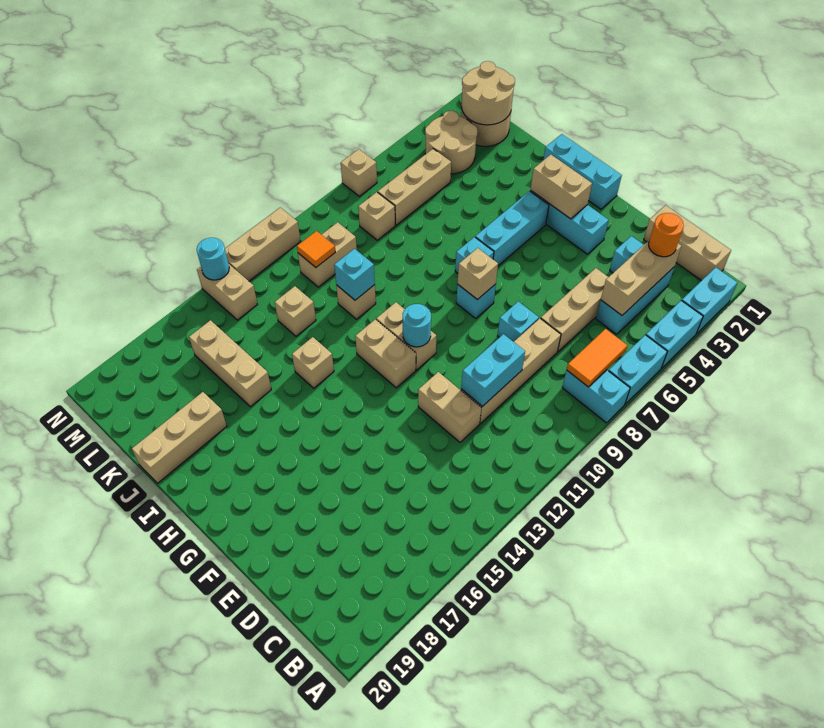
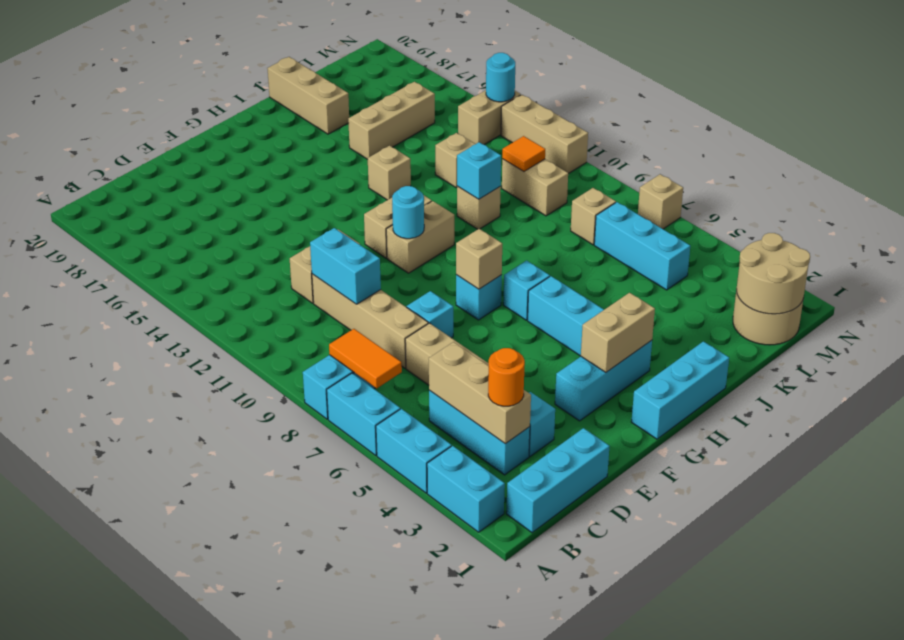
tan 1x3 brick [644,205,731,281] -> cyan 1x3 brick [506,428,609,533]
tan 2x2 round brick [425,111,477,174] -> none
tan 1x3 brick [378,149,451,225] -> cyan 1x3 brick [594,202,690,290]

